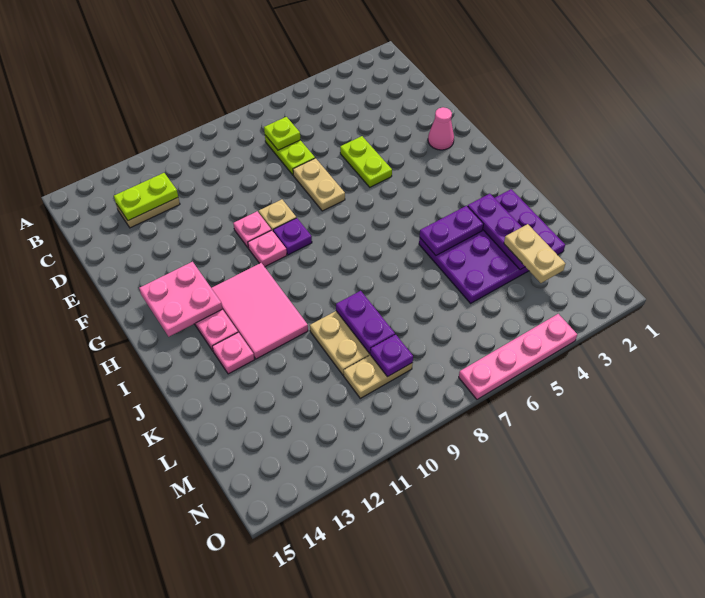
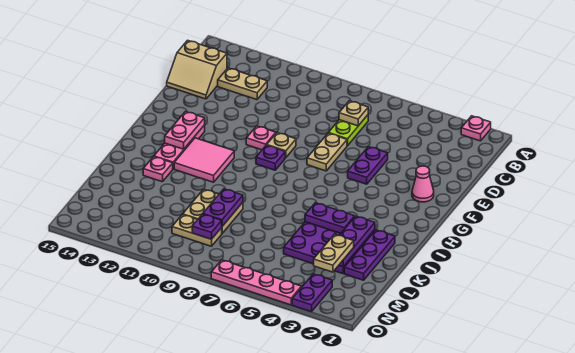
lime 1x1 plate [264,117,300,150] -> tan 1x1 plate [339,101,368,126]
lime 1x2 plate [114,173,178,221] -> none
none -> tan 2x2 slope [167,40,227,99]
lime 1x2 plate [340,136,392,187] -> purple 1x2 plate [348,147,388,184]
pink 1x1 plate [248,230,287,267] -> pink 1x1 plate moved to [461,116,491,141]
pink 2x2 plate [139,262,222,337] -> pink 1x2 plate [165,112,205,149]
pink 2x3 tile [212,263,308,359] -> pink 2x2 tile [174,138,234,182]
none -> purple 1x2 plate [292,274,332,312]

